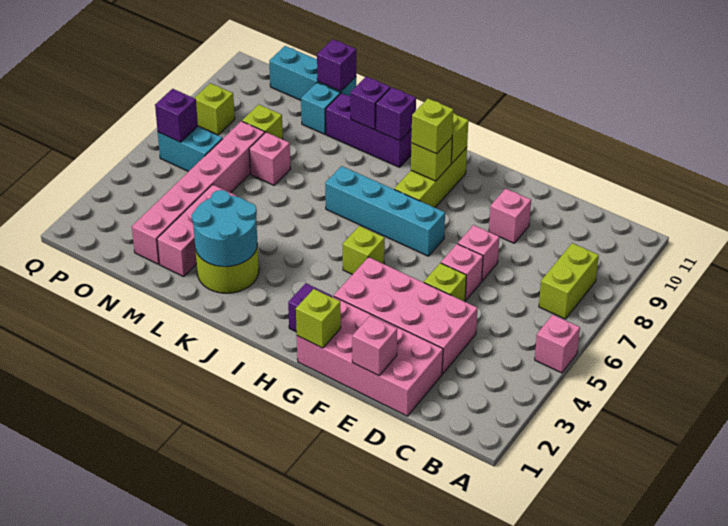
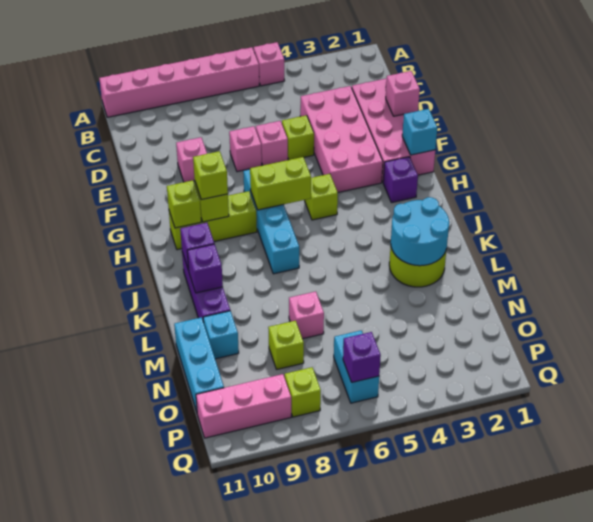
lime 1x2 brick [539,243,599,319] -> lime 1x2 brick moved to [250,157,311,210]
lime 1x1 brick [296,289,341,348] -> cyan 1x1 brick [402,109,437,155]
pink 1x3 brick [157,185,237,277] -> pink 1x3 brick moved to [196,374,291,438]
purple 1x1 brick [317,39,356,91] -> none
pink 1x6 brick [132,121,265,264] -> pink 1x6 brick moved to [99,47,259,117]

